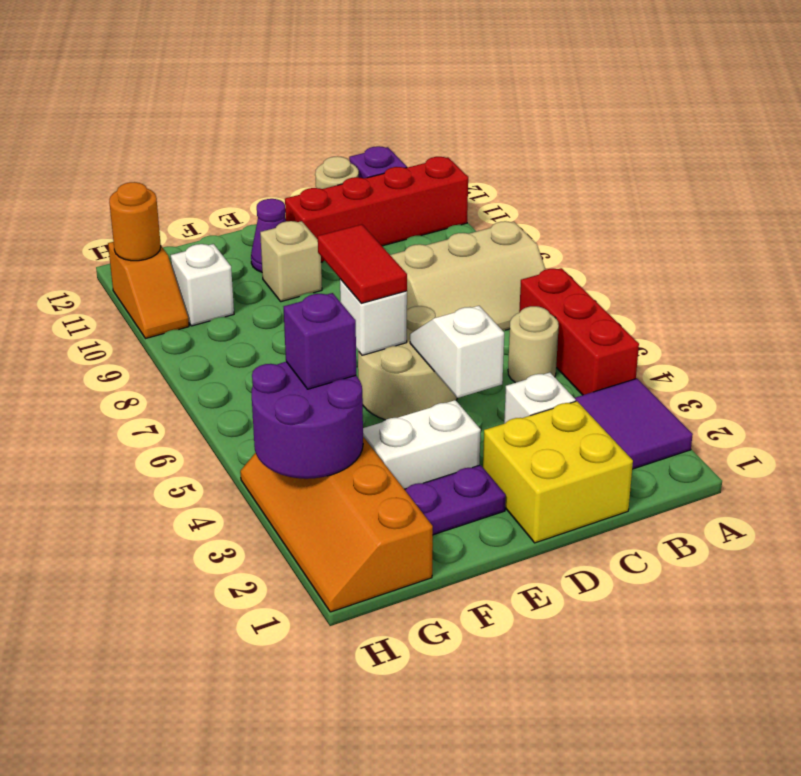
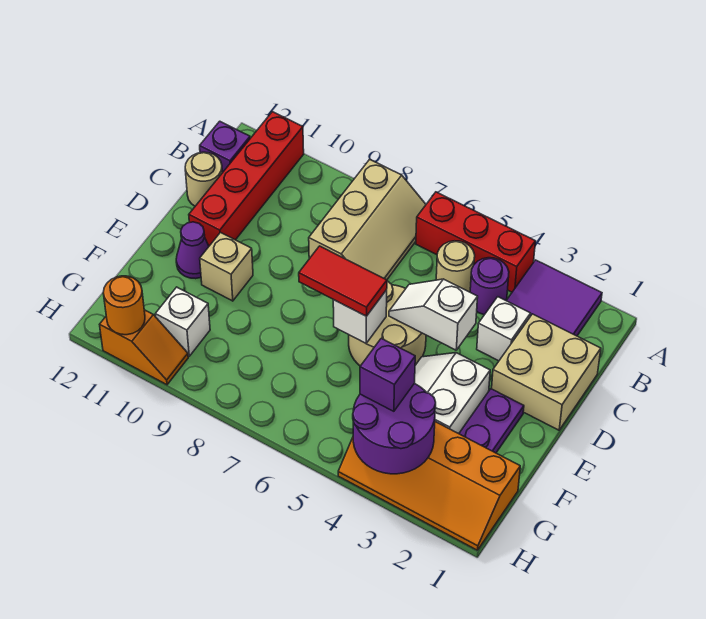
none -> purple 1x1 round brick [470,258,509,315]
yellow 2x2 brick [483,401,633,543] -> tan 2x2 brick [492,314,601,430]

